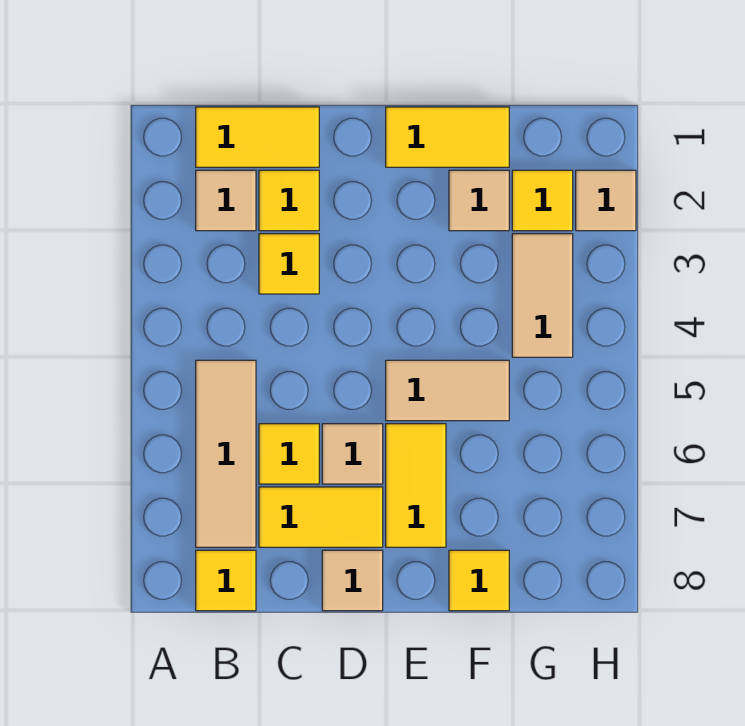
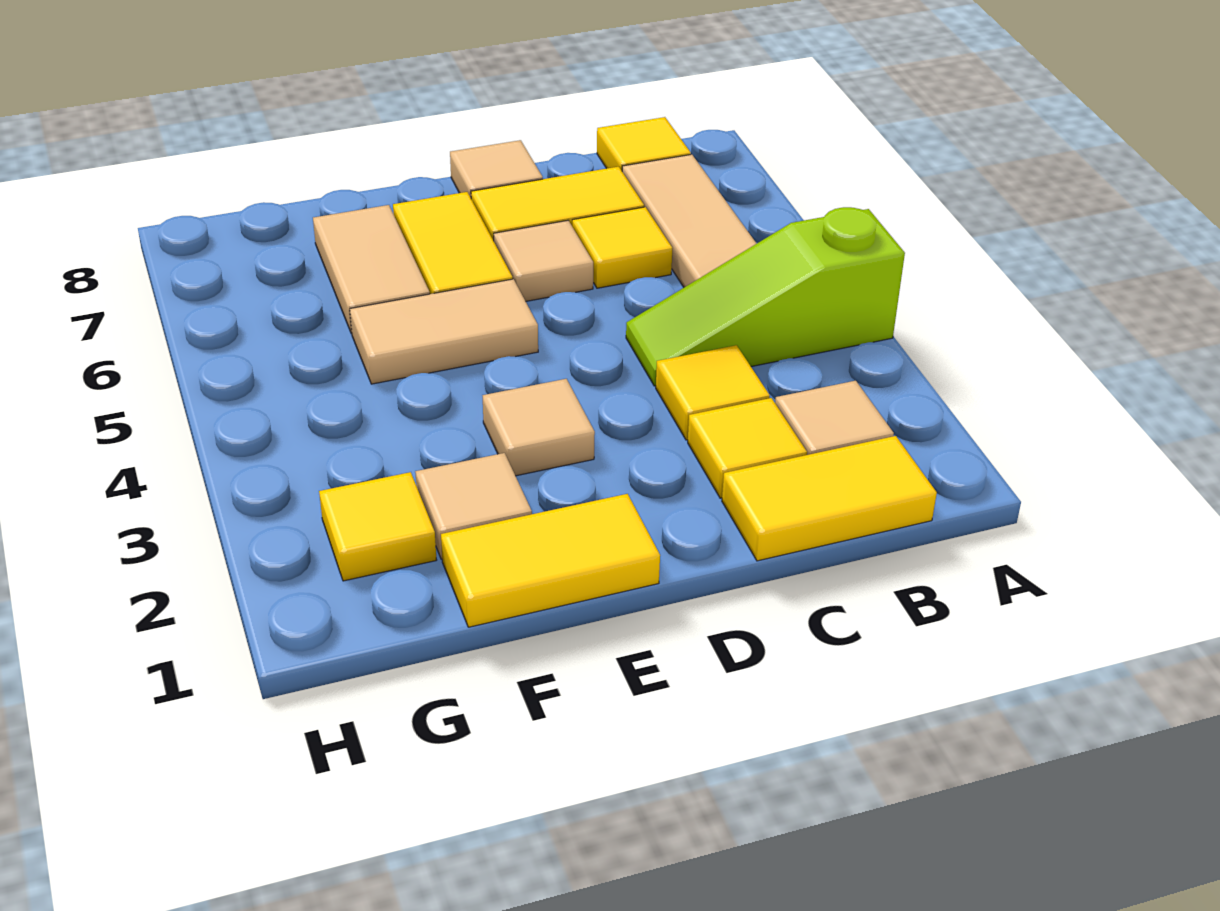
none -> lime 1x3 slope [626,207,905,386]
yellow 1x1 tile [449,550,509,611] -> none
tan 1x2 tile [512,234,573,357] -> tan 1x2 tile moved to [313,205,430,334]
tan 1x1 tile [576,170,636,231] -> tan 1x1 tile moved to [483,379,595,476]

